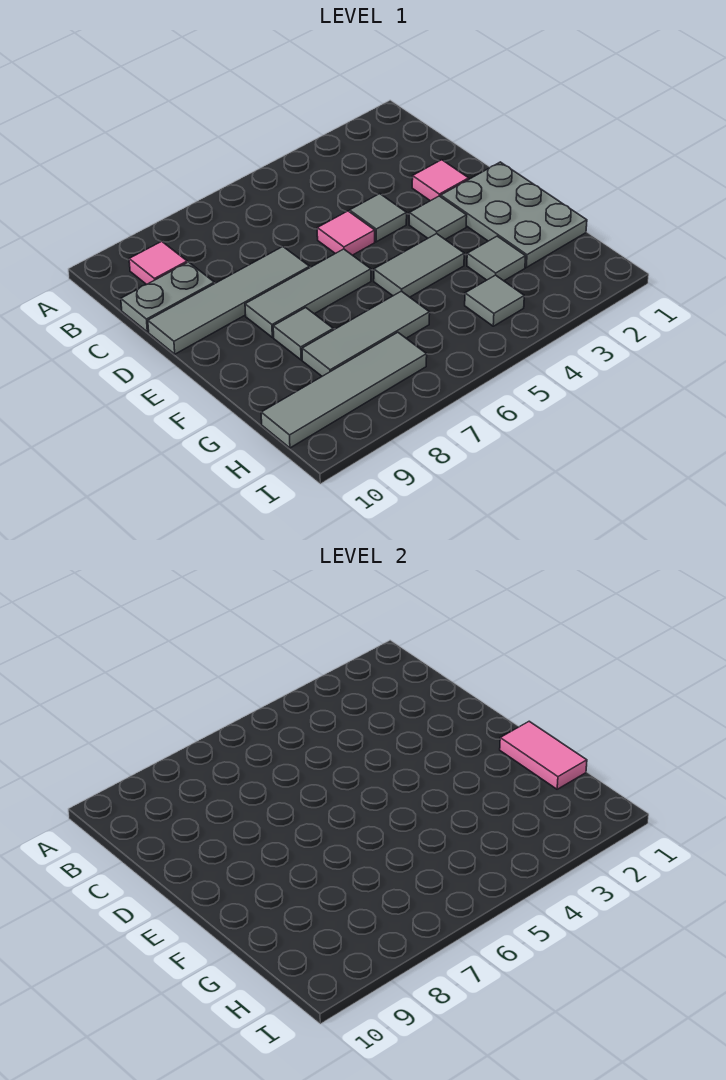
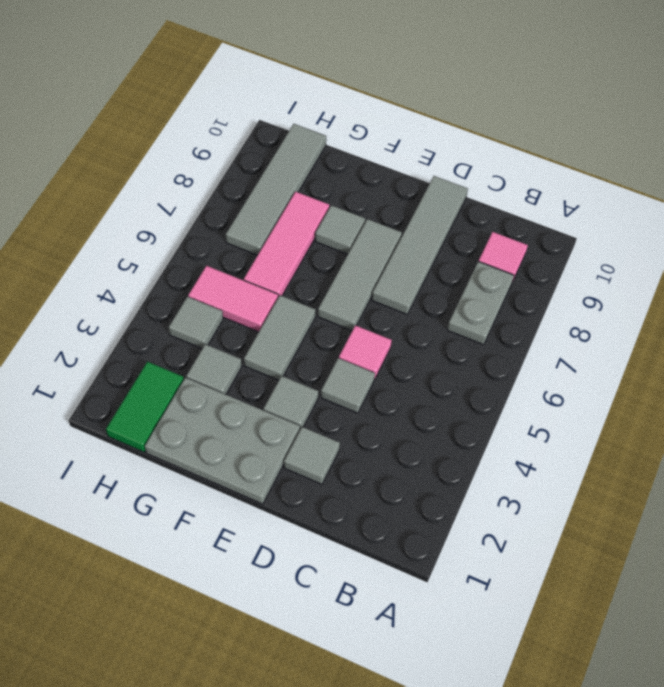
grey 1x2 plate [121,262,214,332] -> grey 1x2 plate moved to [447,261,514,345]
pink 1x1 tile [412,160,469,201] -> grey 1x1 tile [284,427,340,484]
pink 1x2 tile [500,721,587,789] -> pink 1x2 tile moved to [188,266,278,332]
grey 1x3 tile [302,291,430,376] -> pink 1x3 tile [244,192,329,297]
none -> green 1x2 tile [106,362,184,452]

